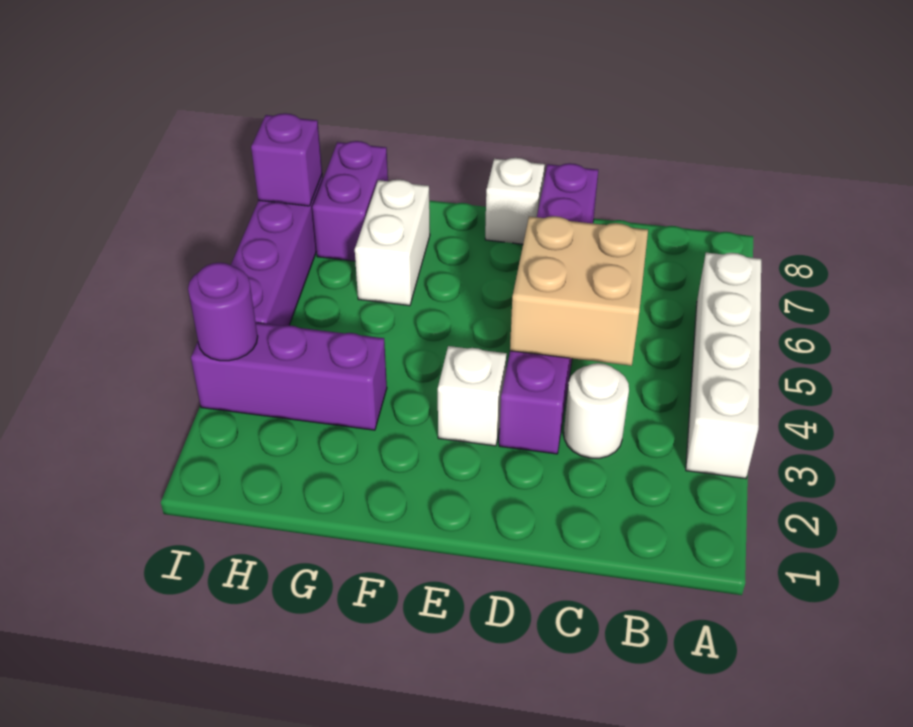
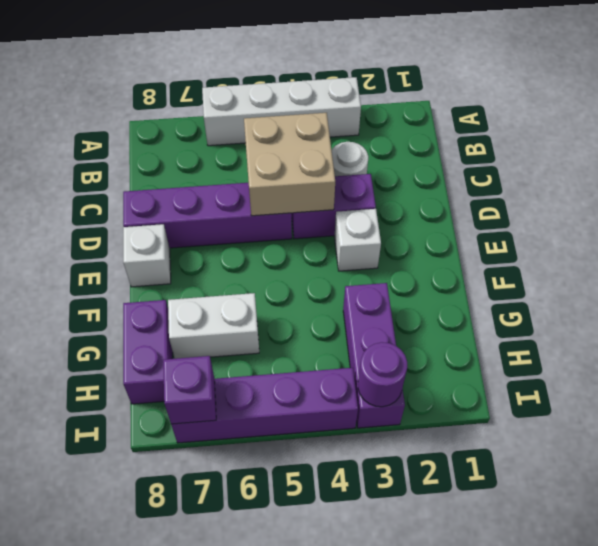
purple 1x2 brick [312,141,388,261] -> purple 1x2 brick turned to [123,300,173,404]

